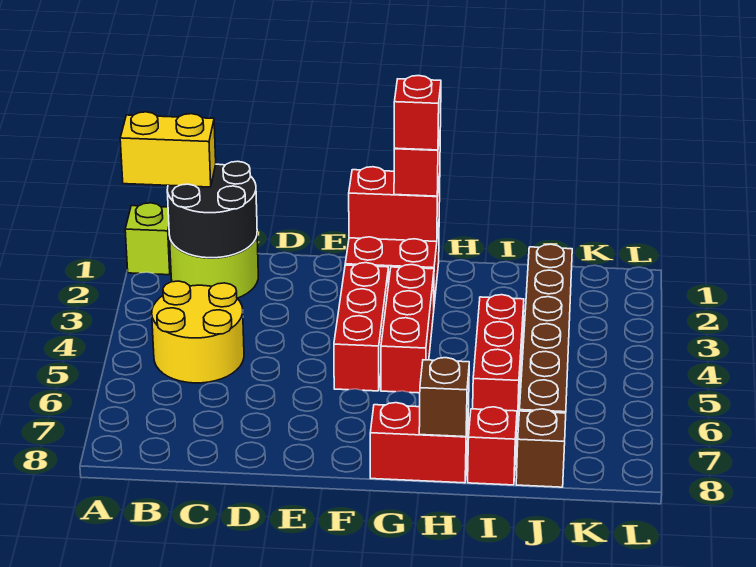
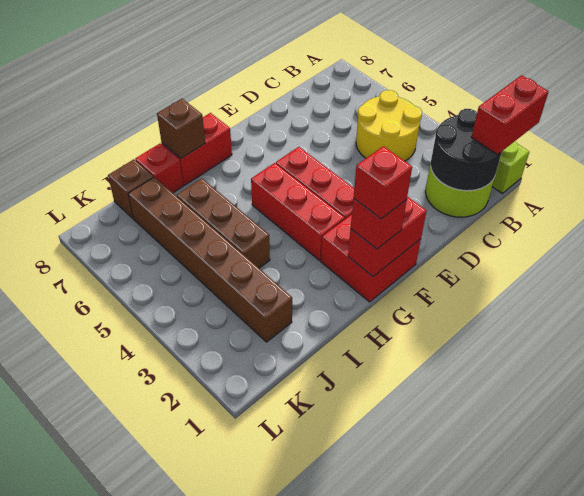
yellow 1x2 brick [120,112,216,187] -> red 1x2 brick [471,75,549,155]
red 1x3 brick [473,295,524,425] -> brown 1x3 brick [177,178,270,268]

